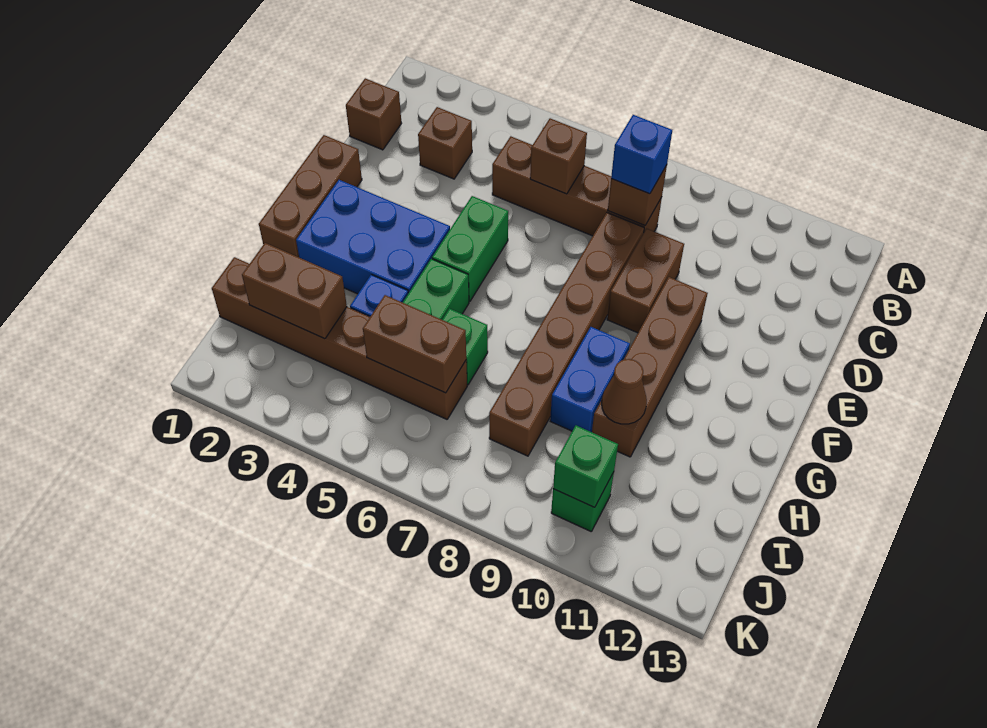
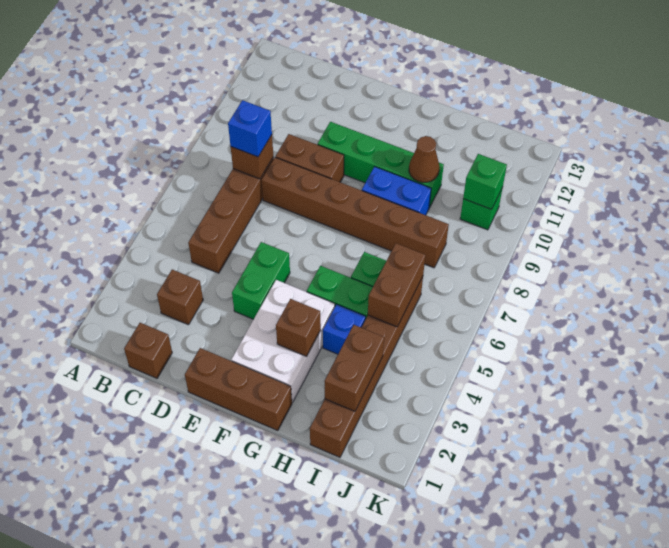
brown 1x1 brick [530,118,587,194] -> brown 1x1 brick moved to [276,299,321,356]
green 1x2 brick [432,196,508,302] -> green 1x2 brick turned to [232,242,290,319]
brown 1x4 brick [592,277,708,457] -> green 1x4 brick [318,122,444,207]
blue 2x3 brick [296,180,450,294] -> white 2x3 brick [231,280,335,402]

